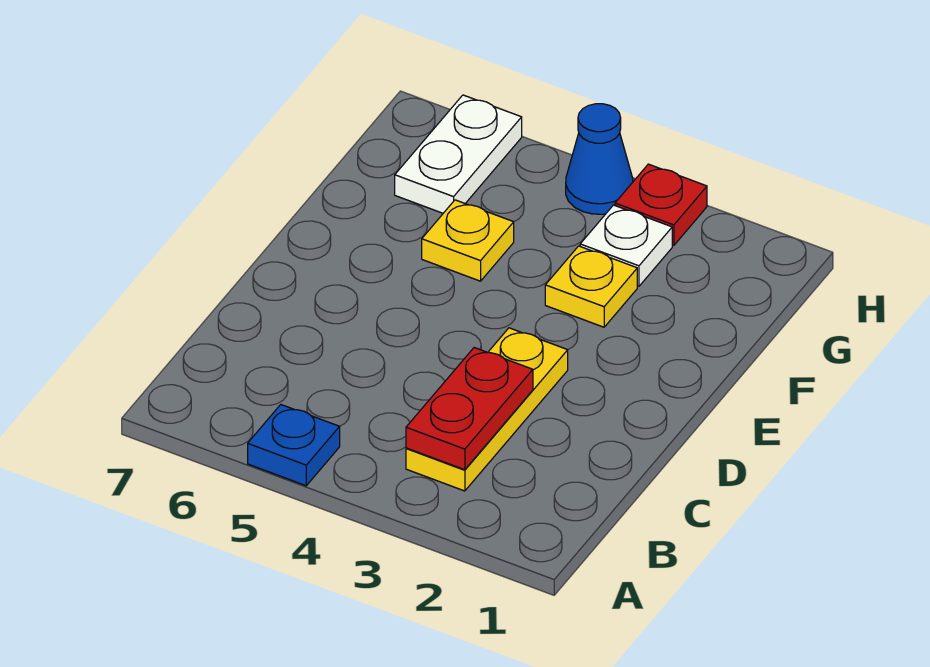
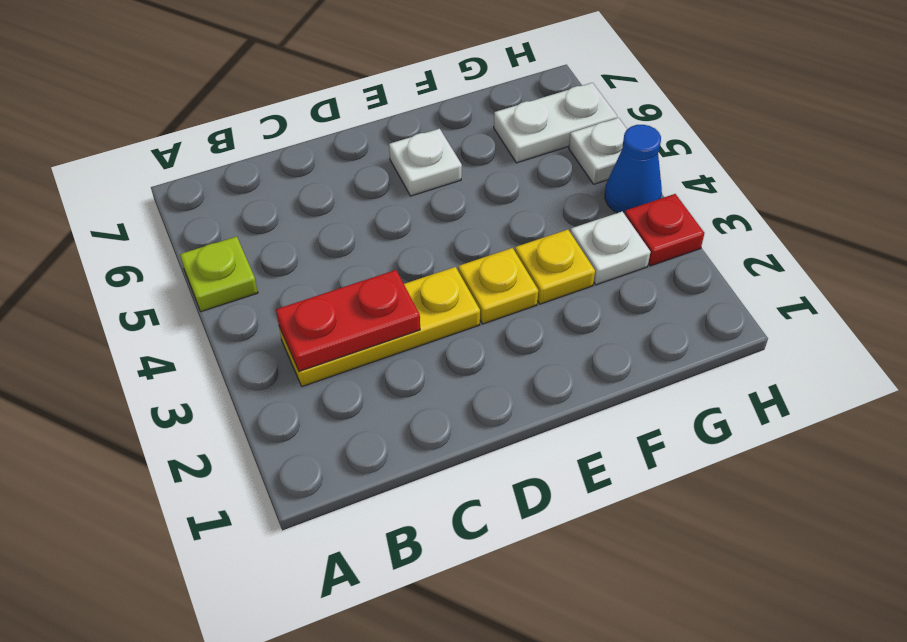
blue 1x1 plate [248,405,340,486] -> lime 1x1 plate [180,236,258,312]
none -> white 1x1 plate [389,129,462,196]
yellow 1x1 plate [422,200,514,281] -> yellow 1x1 plate moved to [458,248,538,324]
none -> white 1x1 plate [569,118,627,184]

